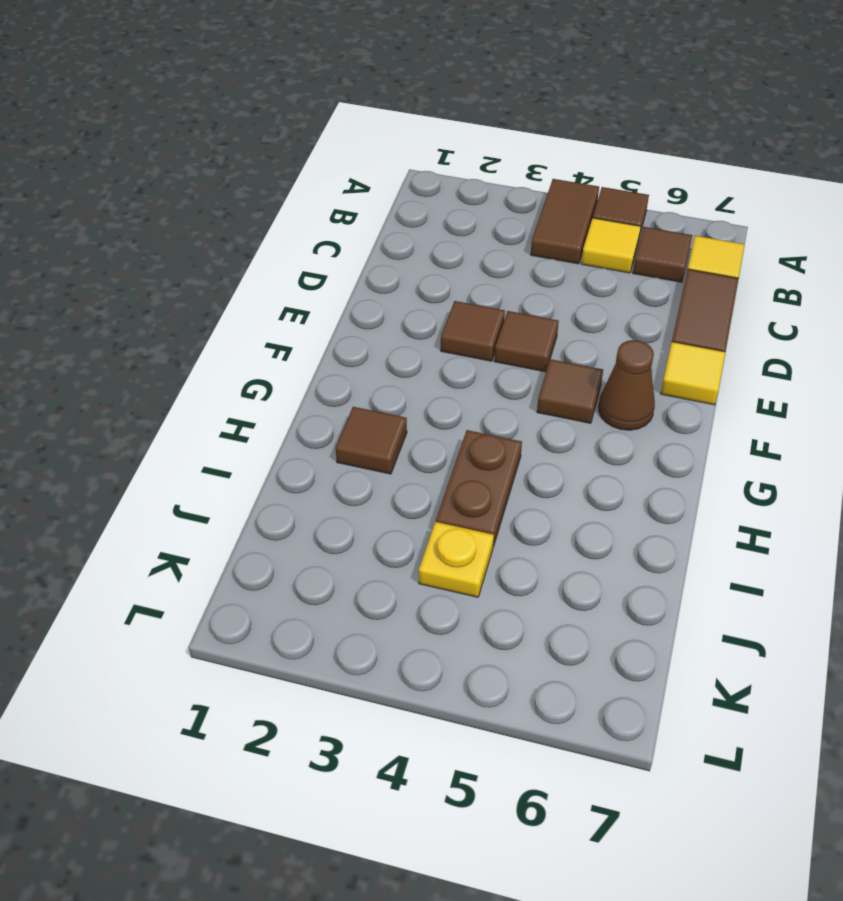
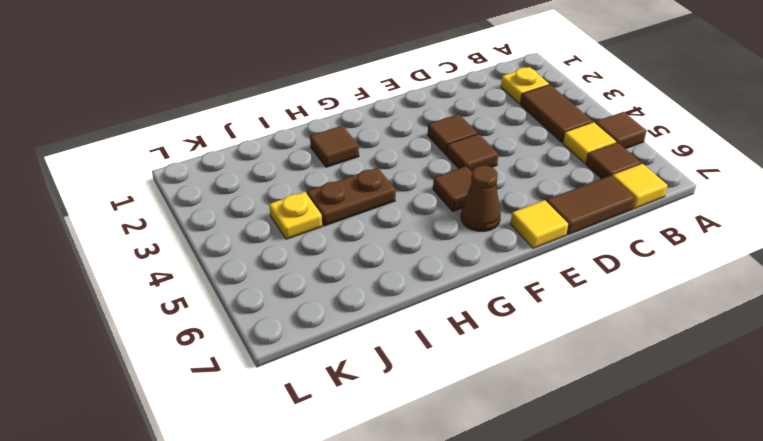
brown 1x2 tile [531,179,599,264] -> brown 1x2 tile turned to [521,85,593,143]
none -> yellow 1x1 plate [501,67,549,104]

